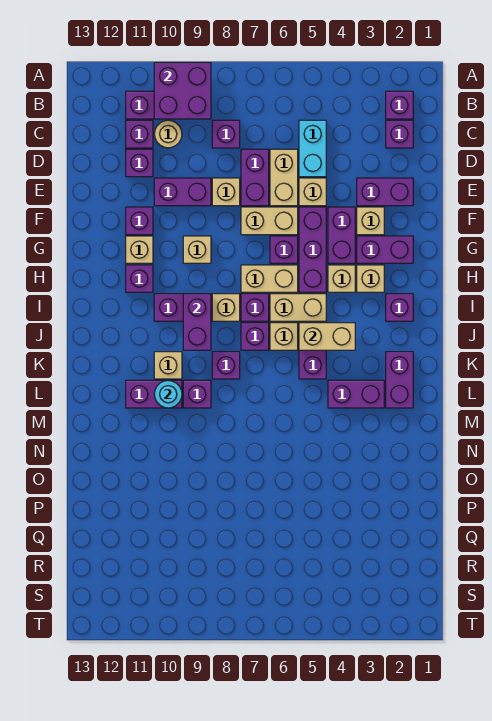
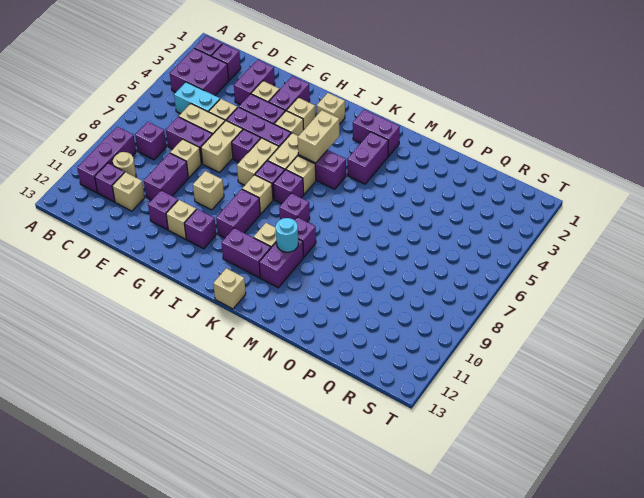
purple 2x2 brick [154,63,211,119] -> purple 2x2 brick moved to [170,48,229,96]
purple 1x1 brick [126,149,153,177] -> tan 1x1 brick [112,172,145,211]
purple 1x1 brick [386,294,413,321] -> tan 1x1 brick [317,93,345,124]
purple 1x2 brick [183,294,211,350] -> purple 1x2 brick moved to [221,228,271,278]
none -> tan 1x1 brick [213,268,246,309]

